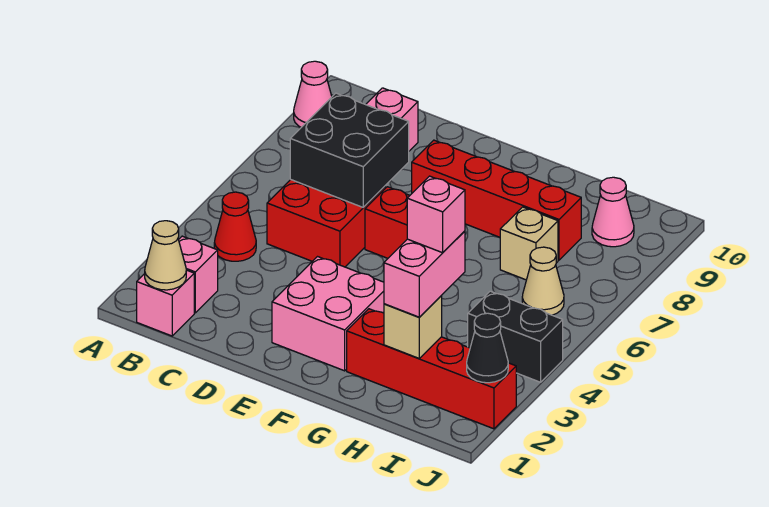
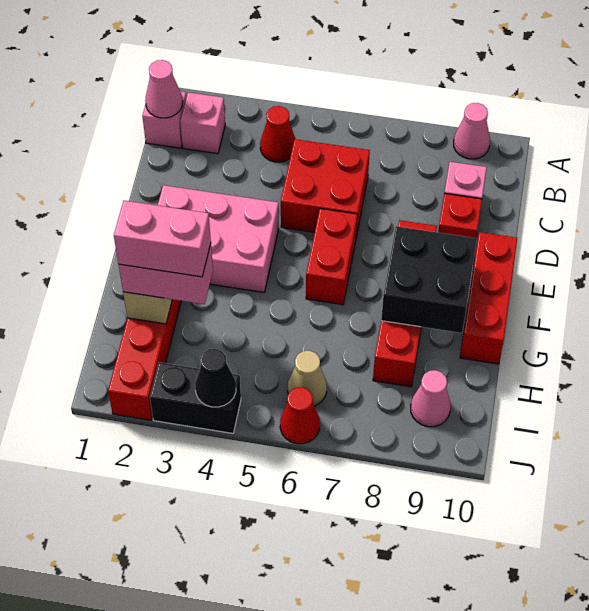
tan 1x1 cone [145,221,186,290] -> pink 1x1 cone [145,60,183,118]
black 2x2 brick [290,93,409,207] -> black 2x2 brick moved to [381,226,477,333]
none -> red 1x1 brick [438,193,482,238]
pink 2x2 brick [272,257,384,371] -> pink 2x3 brick [158,185,279,292]
none -> red 1x3 brick [460,232,517,364]
pink 1x1 brick [407,176,465,253] -> pink 1x2 brick [114,201,211,277]
tan 1x1 brick [500,207,558,280] -> none
black 1x2 brick [468,291,563,382] -> black 1x2 brick turned to [150,362,241,433]
black 1x1 cone [467,313,508,383] -> black 1x1 cone moved to [195,349,236,407]
none -> red 1x1 cone [280,387,320,444]

